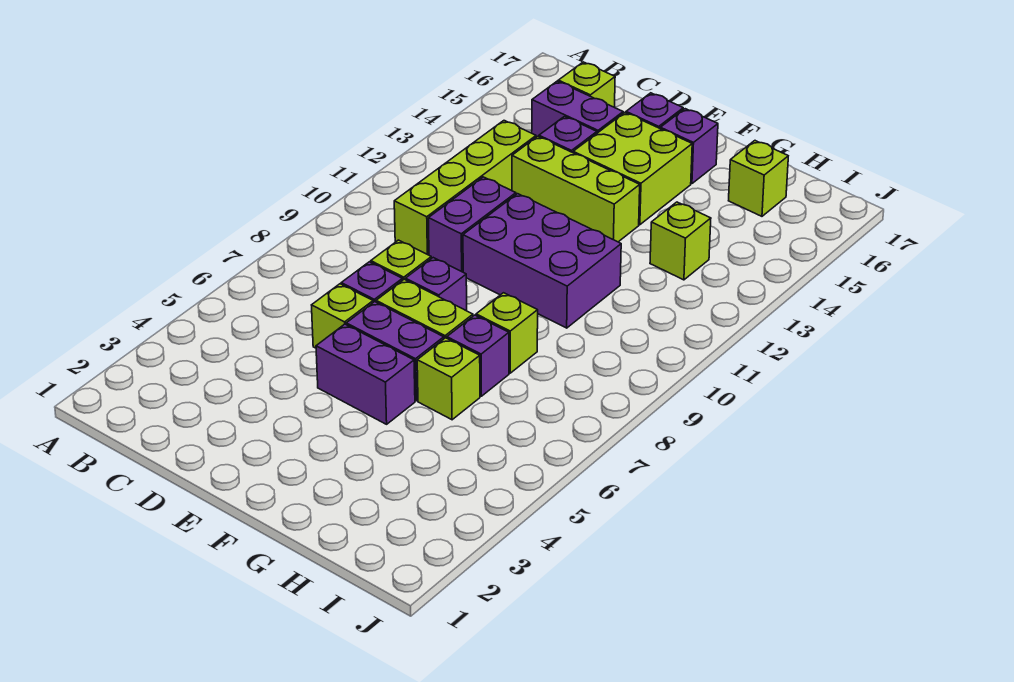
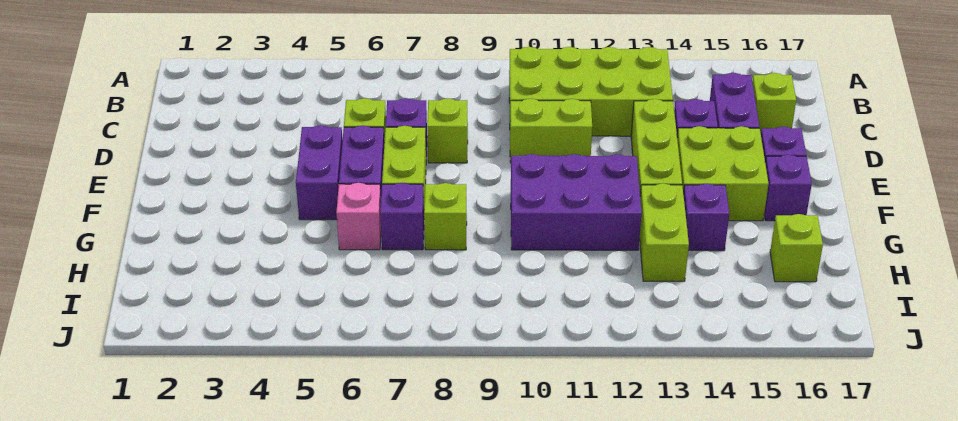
lime 1x4 brick [394,121,536,255] -> lime 2x4 brick [509,47,673,136]
purple 1x2 brick [428,177,516,272] -> lime 1x2 brick [510,99,592,163]
purple 1x1 brick [406,258,467,311] -> purple 1x1 brick moved to [683,184,729,251]
purple 2x3 brick [463,194,621,328] -> purple 2x3 brick turned to [511,154,642,250]
lime 1x1 brick [417,338,480,420] -> pink 1x1 brick [336,183,381,250]
lime 1x1 brick [650,202,711,280] -> lime 1x2 brick [640,184,689,281]

